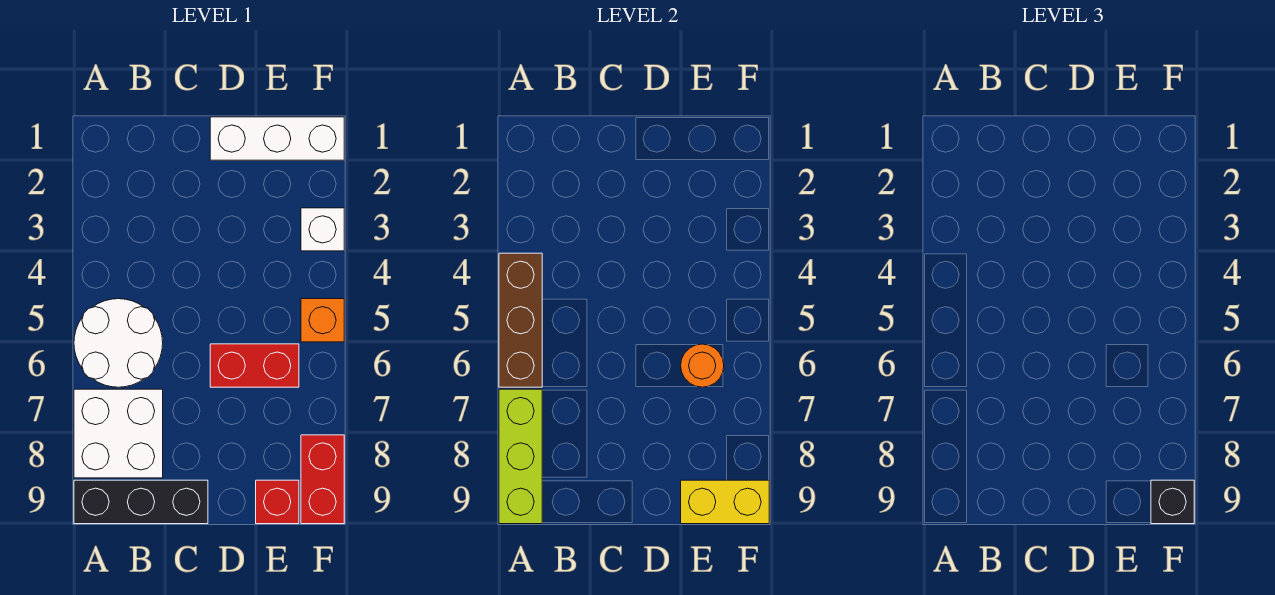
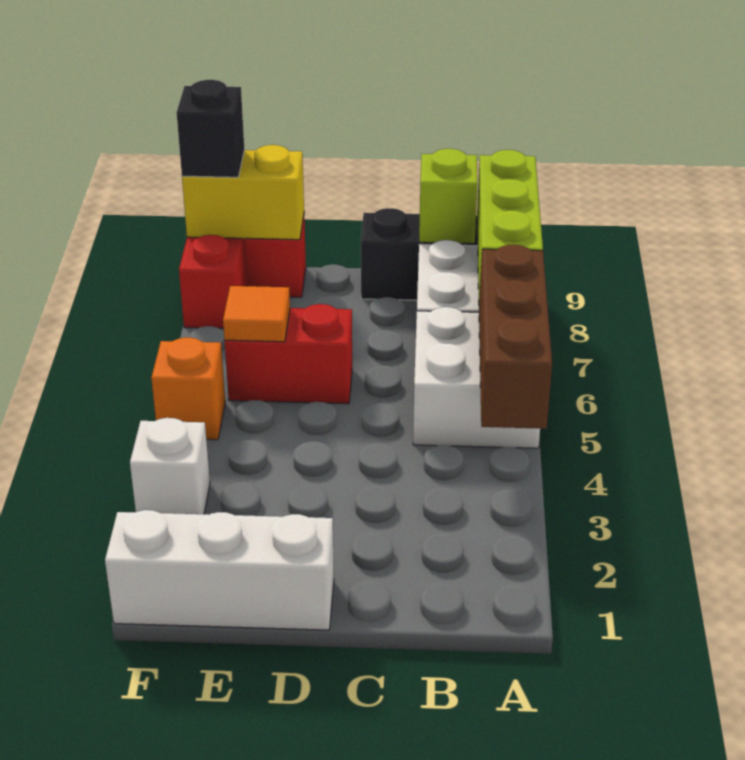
white 2x2 round brick [74,299,163,387] -> white 2x2 brick [413,307,540,448]
none -> lime 1x1 brick [419,149,478,244]
orange 1x1 round brick [681,344,724,387] -> orange 1x1 tile [223,286,290,342]

